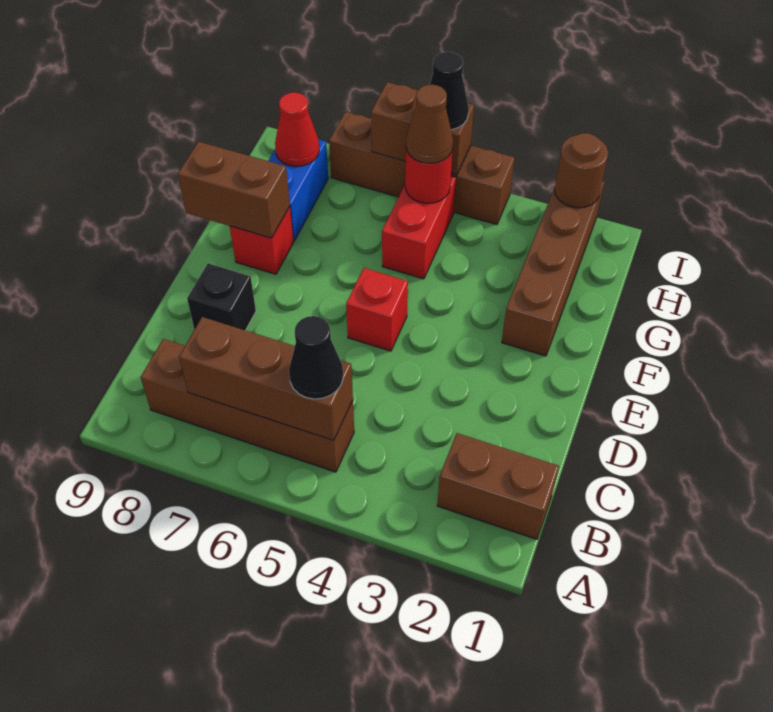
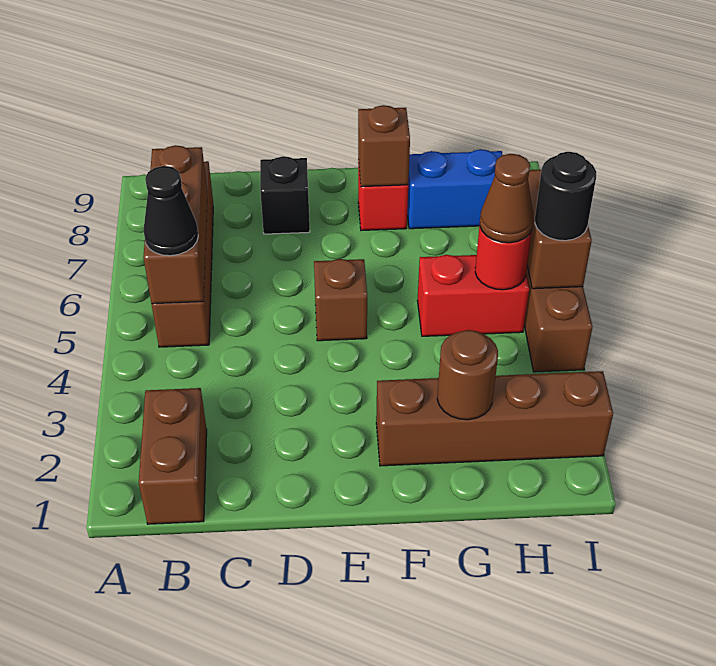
red 1x1 brick [346,268,408,351] -> brown 1x1 brick [314,259,367,341]
brown 1x2 brick [178,142,290,238] -> brown 1x1 brick [358,105,410,187]
red 1x1 cone [275,93,319,166] -> none
brown 1x1 round brick [555,133,608,208] -> brown 1x1 round brick moved to [437,330,498,420]
black 1x1 cone [429,52,469,130] -> black 1x1 round brick [535,152,596,241]

